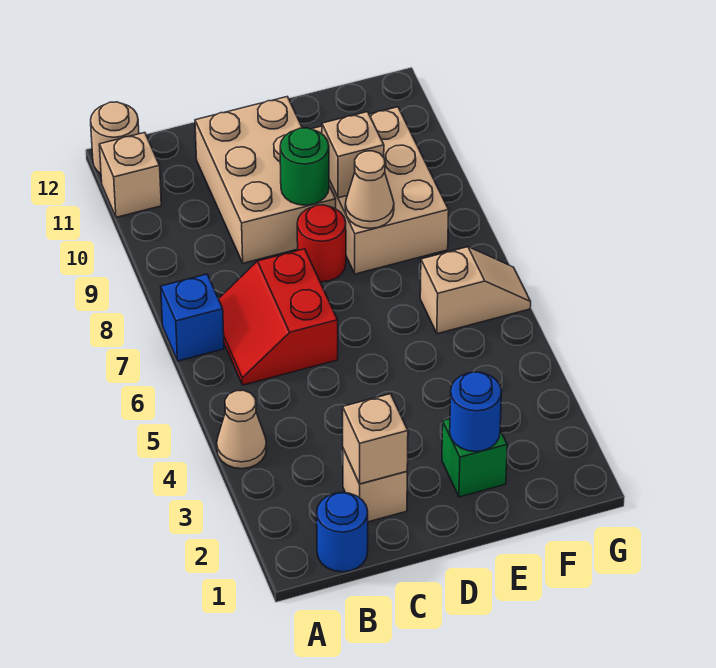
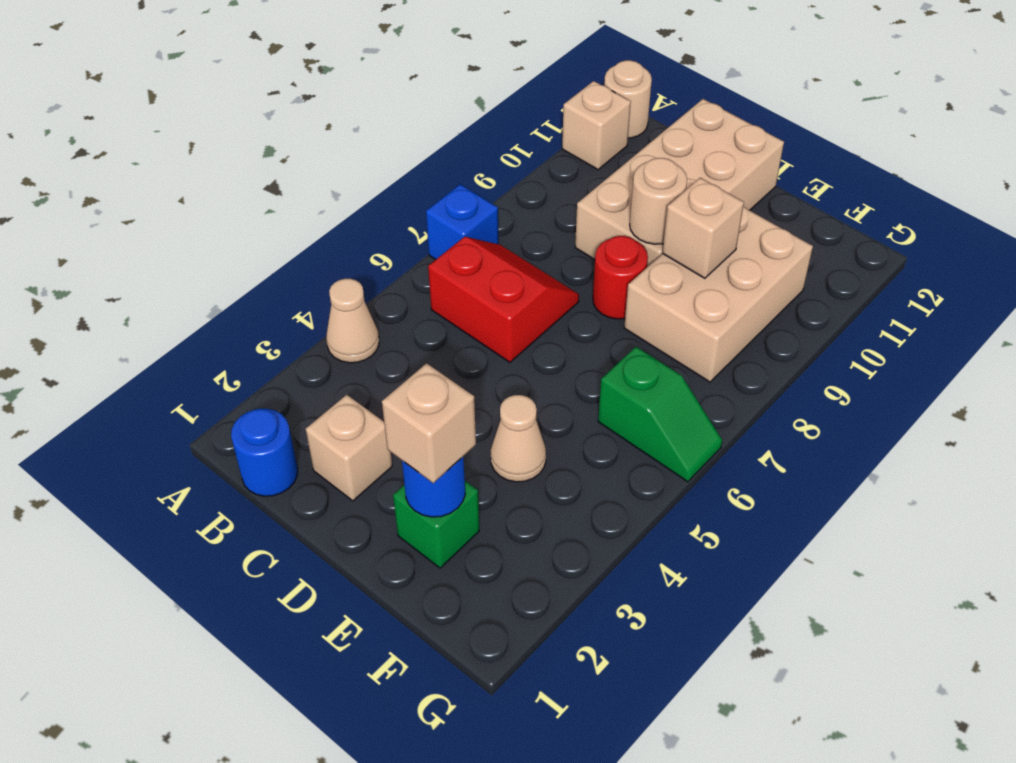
red 2x2 slope [219,249,338,385] -> red 2x2 slope turned to [428,237,579,362]
tan 1x1 brick [343,394,408,484] -> tan 1x1 brick moved to [382,363,476,483]
tan 2x3 brick [195,97,336,263] -> tan 2x4 brick [575,99,784,267]
green 1x1 round brick [280,128,329,205] -> tan 1x1 round brick [630,158,687,244]
tan 1x1 cone [345,151,394,228] -> tan 1x1 cone moved to [491,395,546,482]
tan 1x2 slope [420,247,531,334] -> green 1x2 slope [598,347,722,482]

